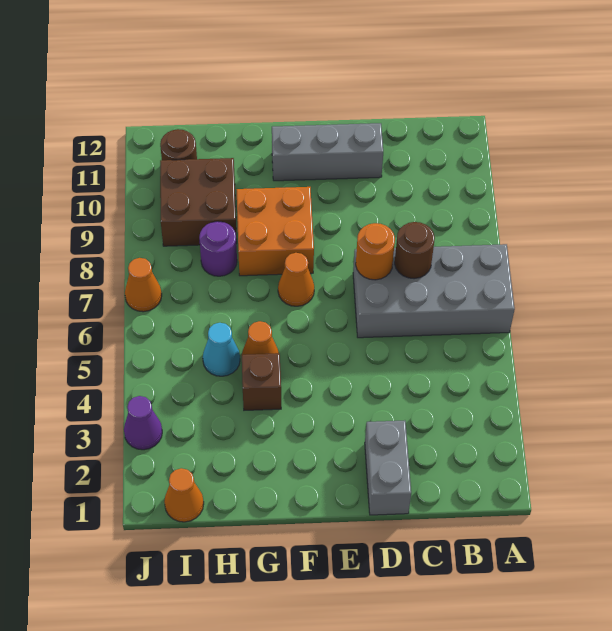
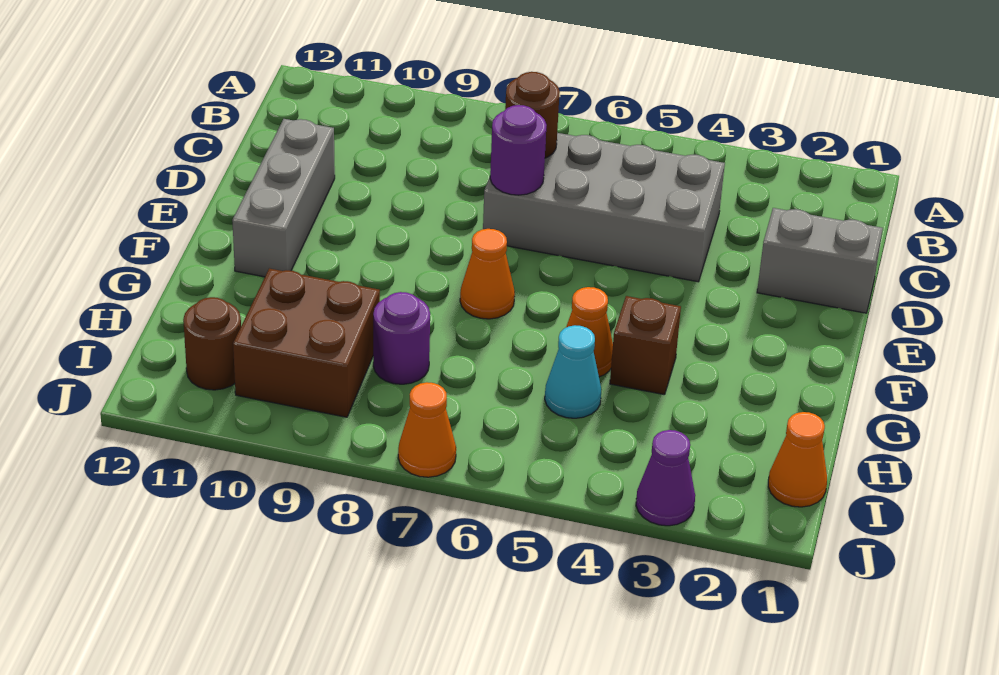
grey 2x4 brick [353,244,515,338] -> grey 2x4 brick turned to [483,133,725,282]
orange 1x1 round brick [356,223,395,280] -> purple 1x1 round brick [490,105,546,195]
orange 2x2 brick [237,187,314,276] -> none

